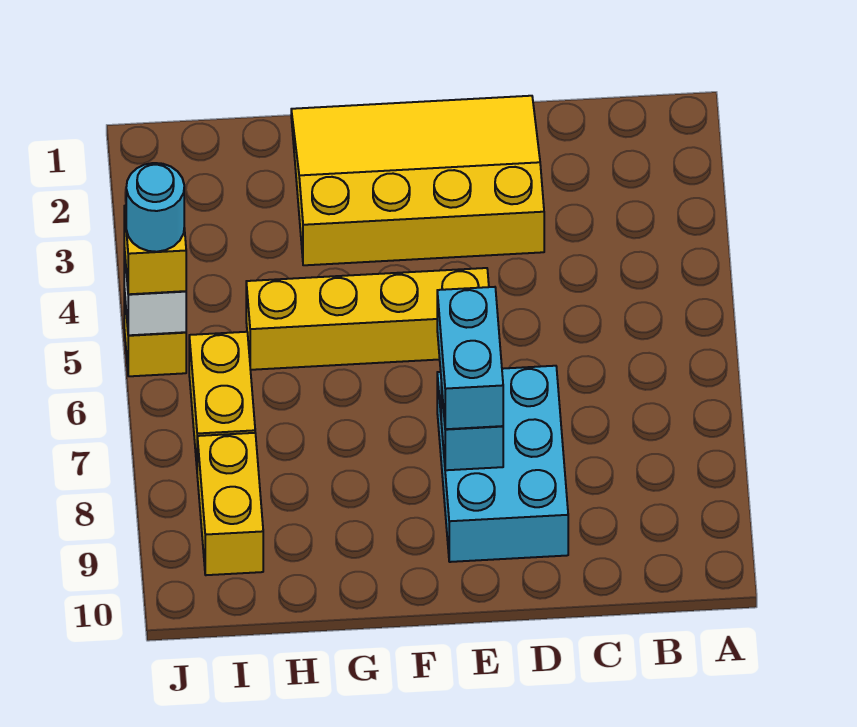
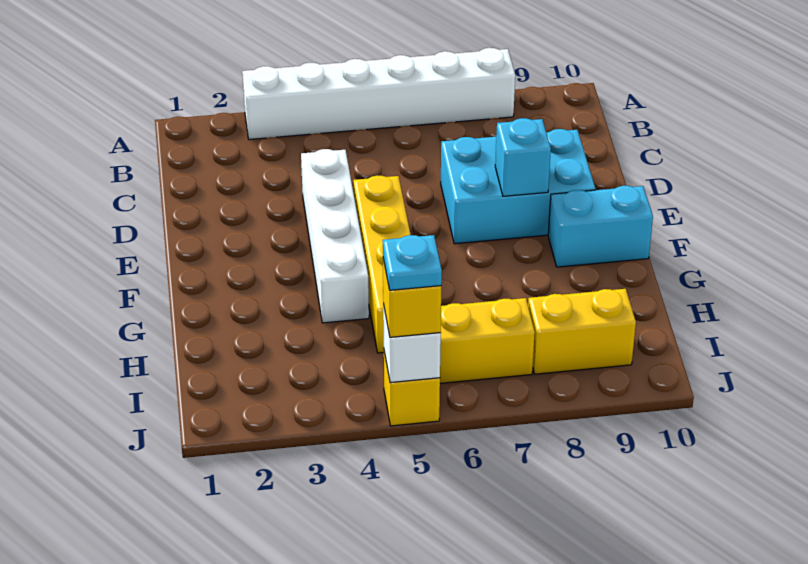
none -> white 1x6 brick [242,48,515,139]
yellow 3x4 slope [291,96,544,265] -> none
none -> white 1x4 brick [301,149,369,323]
cyan 1x2 brick [437,287,503,429] -> cyan 1x2 brick moved to [548,186,653,267]
cyan 1x1 round brick [126,163,184,252] -> cyan 1x1 plate [383,235,442,290]

